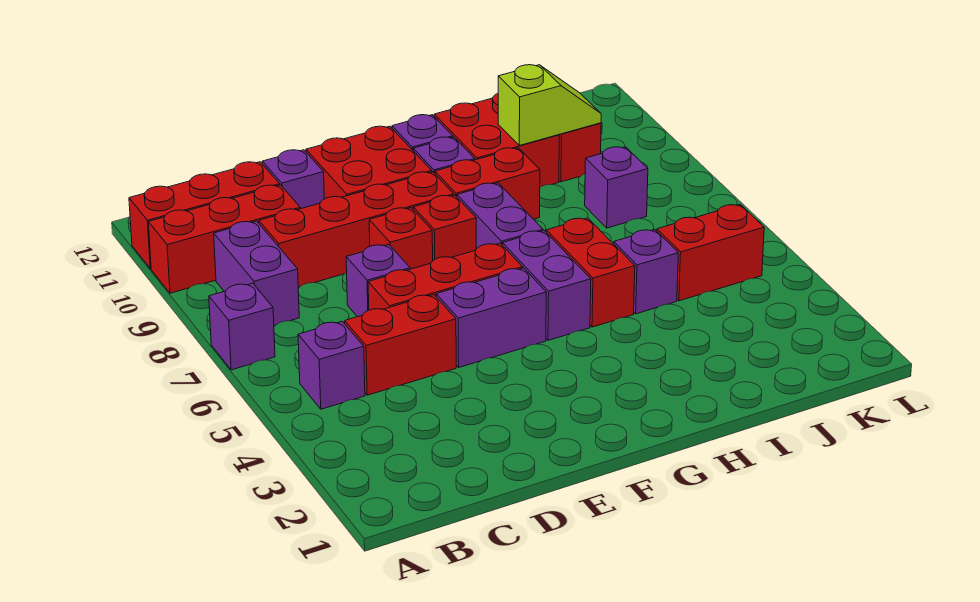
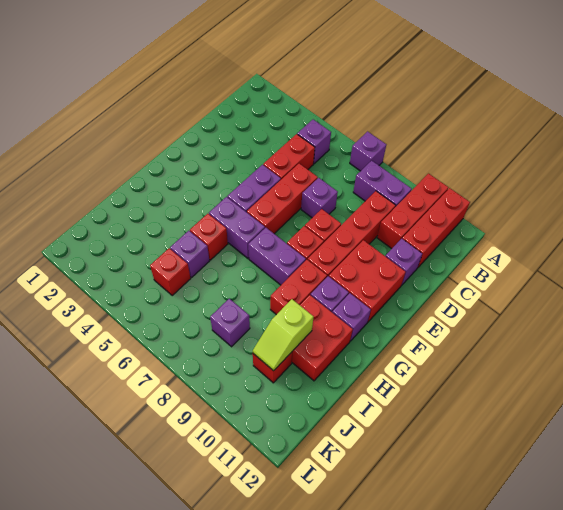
red 1x2 brick [546,218,635,327] -> red 1x1 brick [190,214,228,260]
red 1x2 brick [657,205,764,301] -> red 1x1 brick [150,248,191,296]

